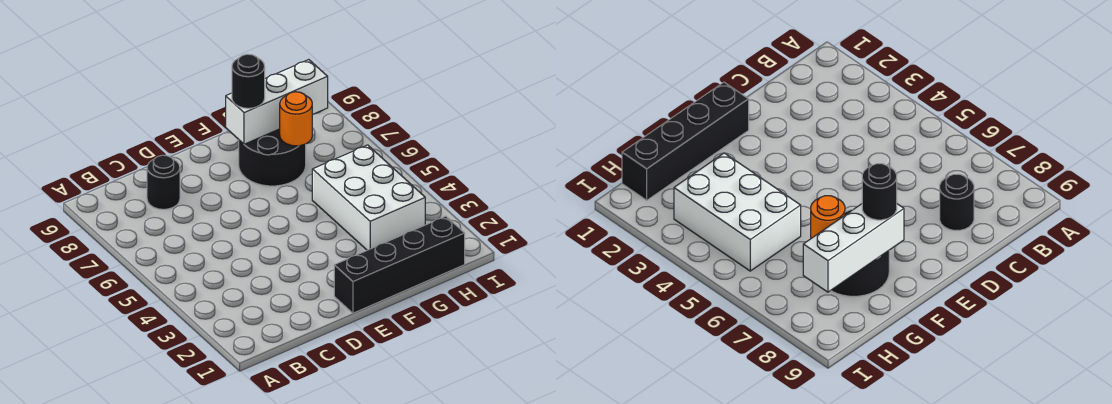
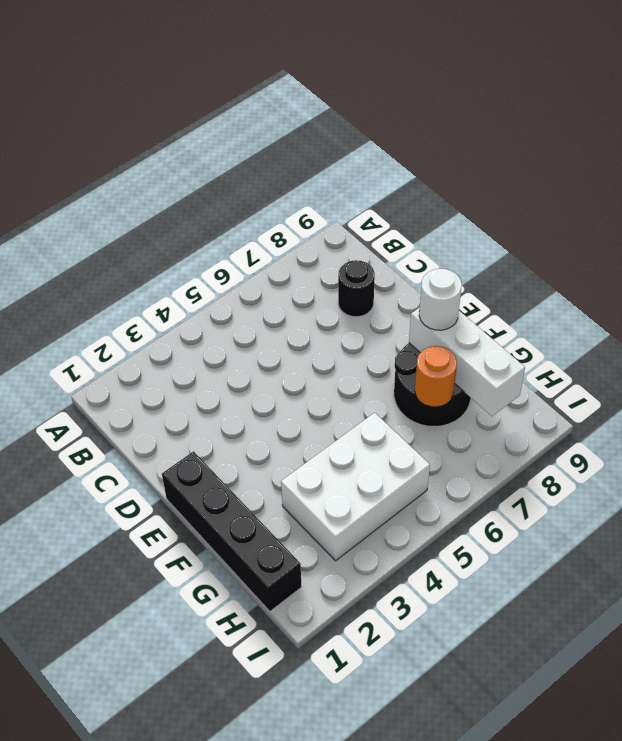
black 1x1 round brick [232,54,265,108] -> white 1x1 round brick [419,269,462,330]

